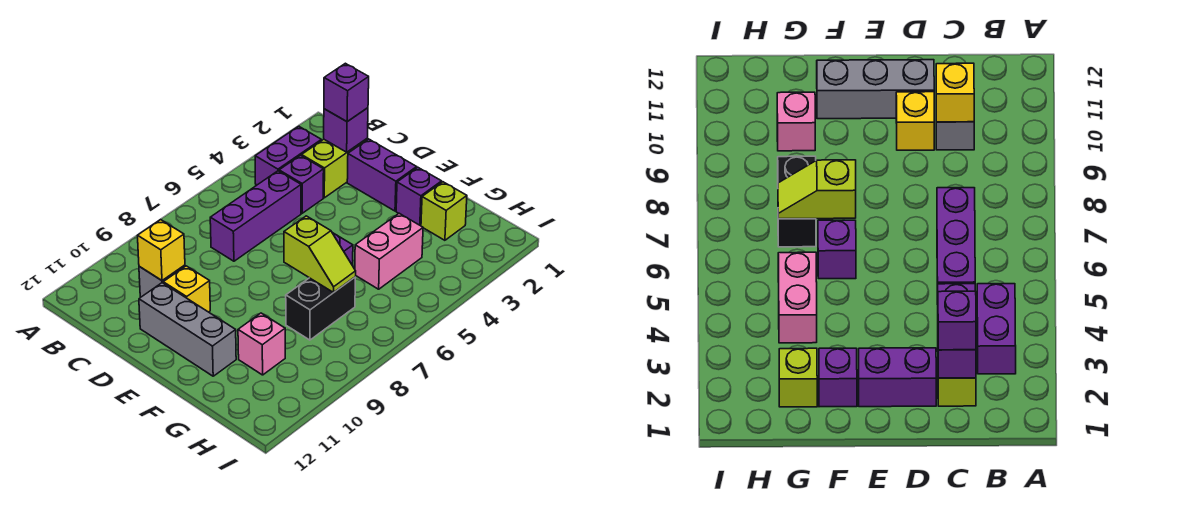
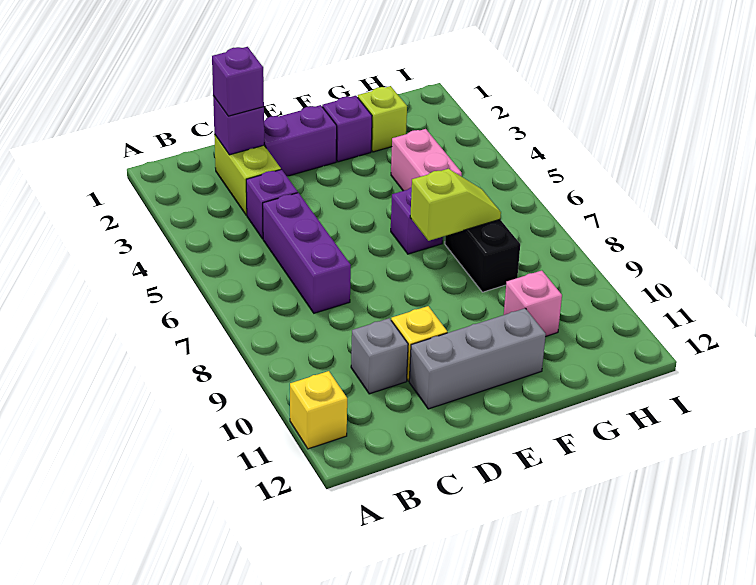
purple 1x2 brick [255,126,321,185] -> none
yellow 1x1 brick [138,220,185,281] -> yellow 1x1 brick moved to [290,371,347,449]

